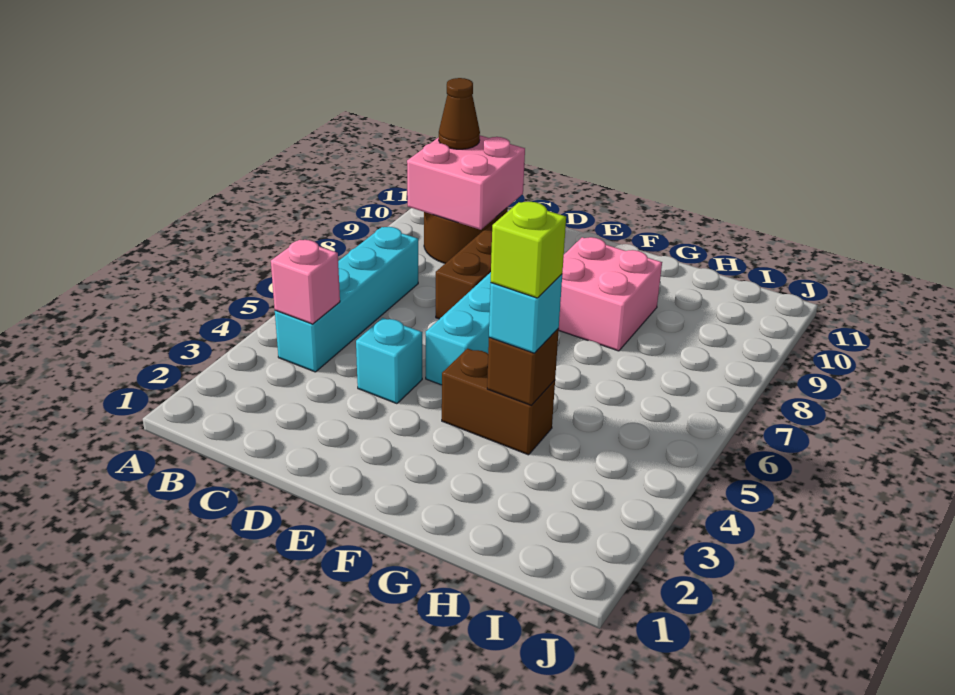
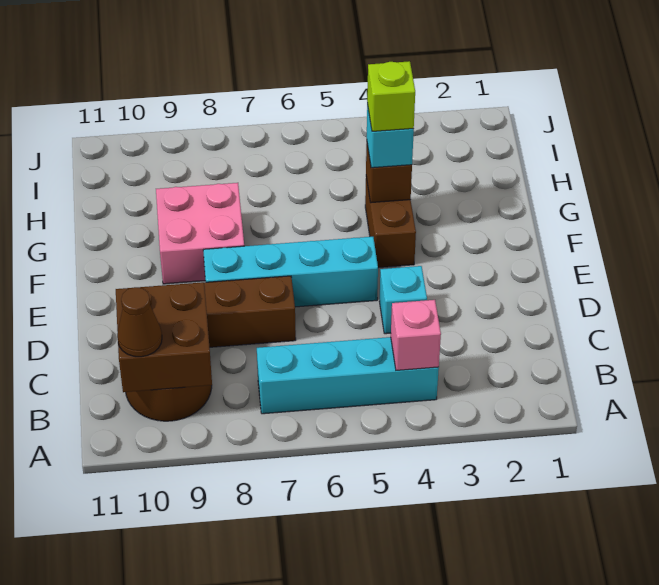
pink 2x2 brick [407,135,525,230] -> brown 2x2 brick [116,282,212,392]

